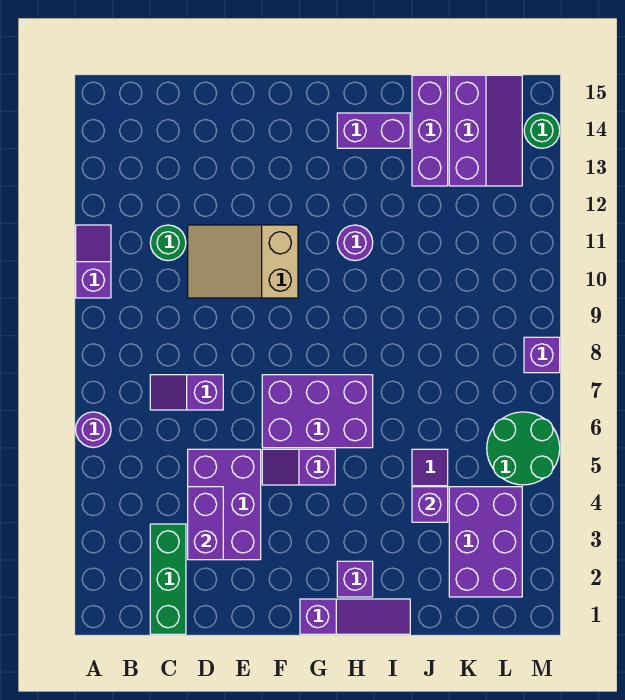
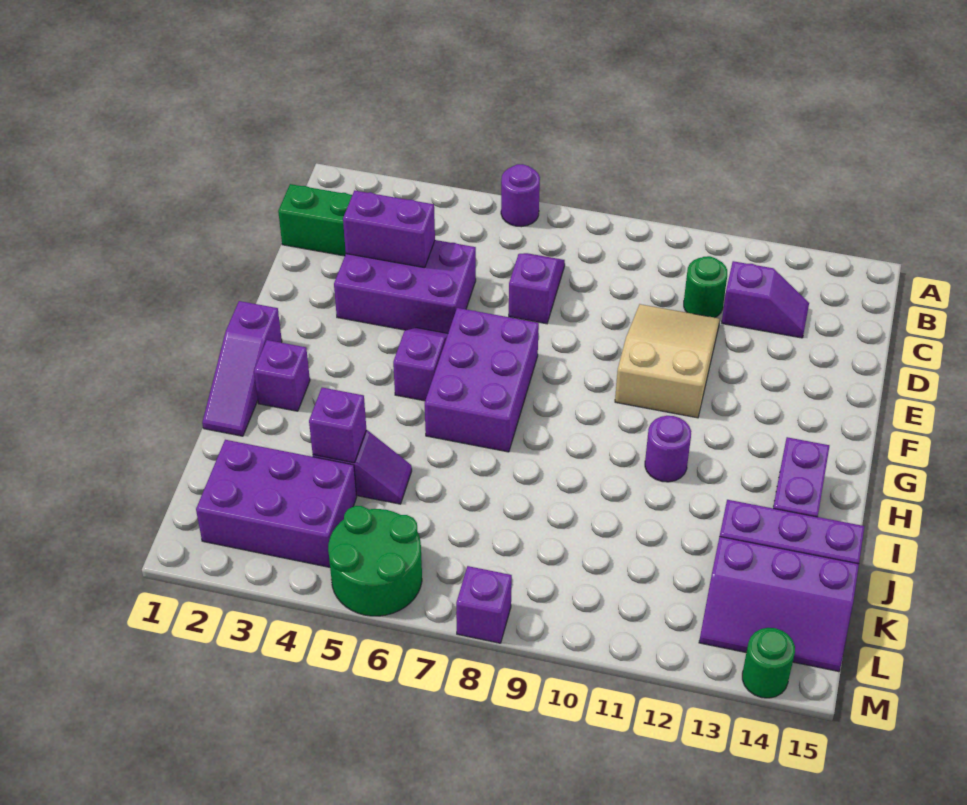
purple 1x2 slope [76,225,111,298] -> purple 1x2 slope moved to [722,261,809,338]

